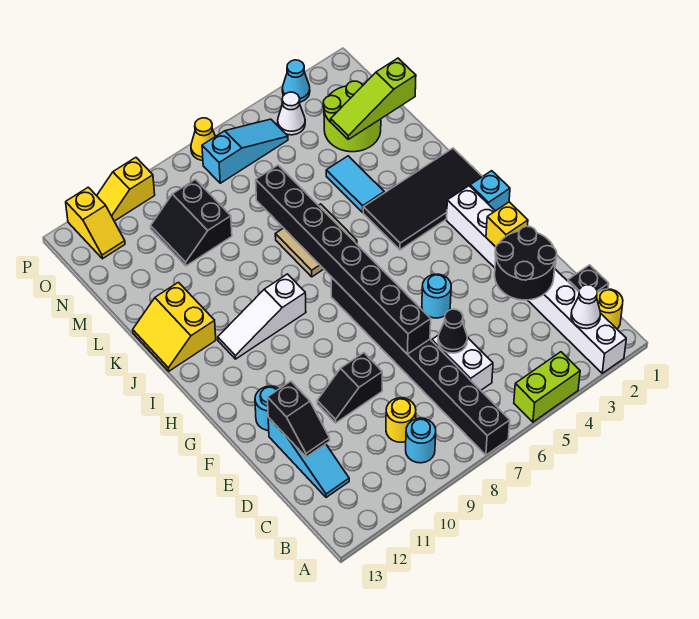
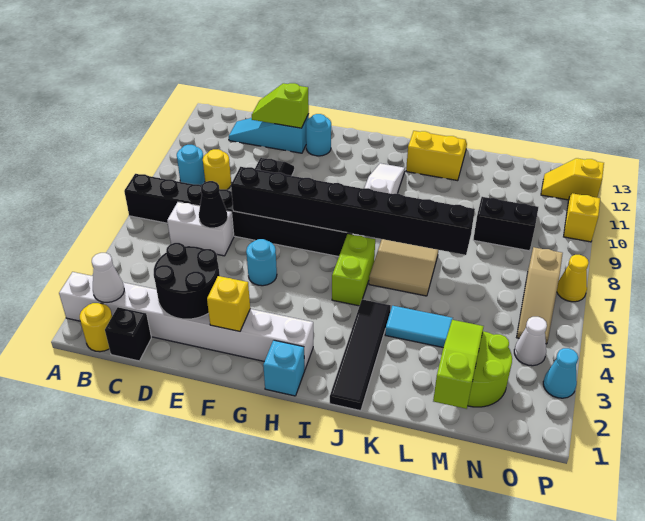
lime 1x2 brick [514,352,580,422] -> lime 1x2 brick moved to [332,234,375,306]
black 1x2 slope [267,381,330,457] -> lime 1x2 slope [252,83,309,128]
black 2x4 tile [363,148,483,250] -> black 1x4 tile [330,299,391,411]
cyan 1x3 slope [202,119,288,183] -> tan 1x3 slope [517,247,563,344]

